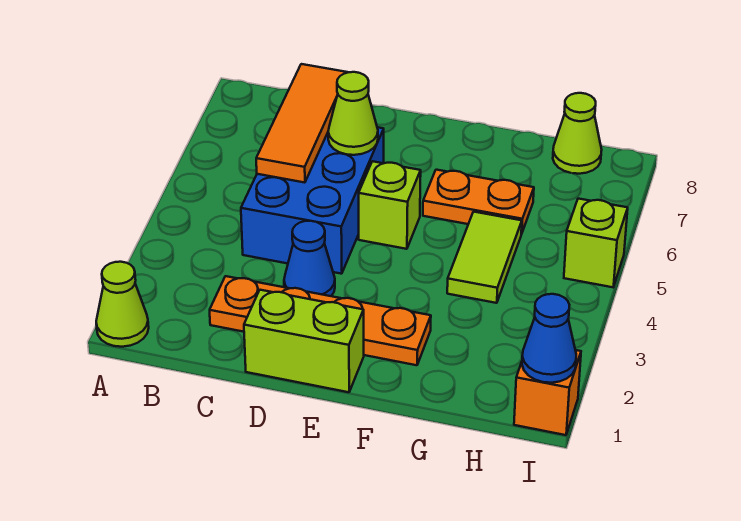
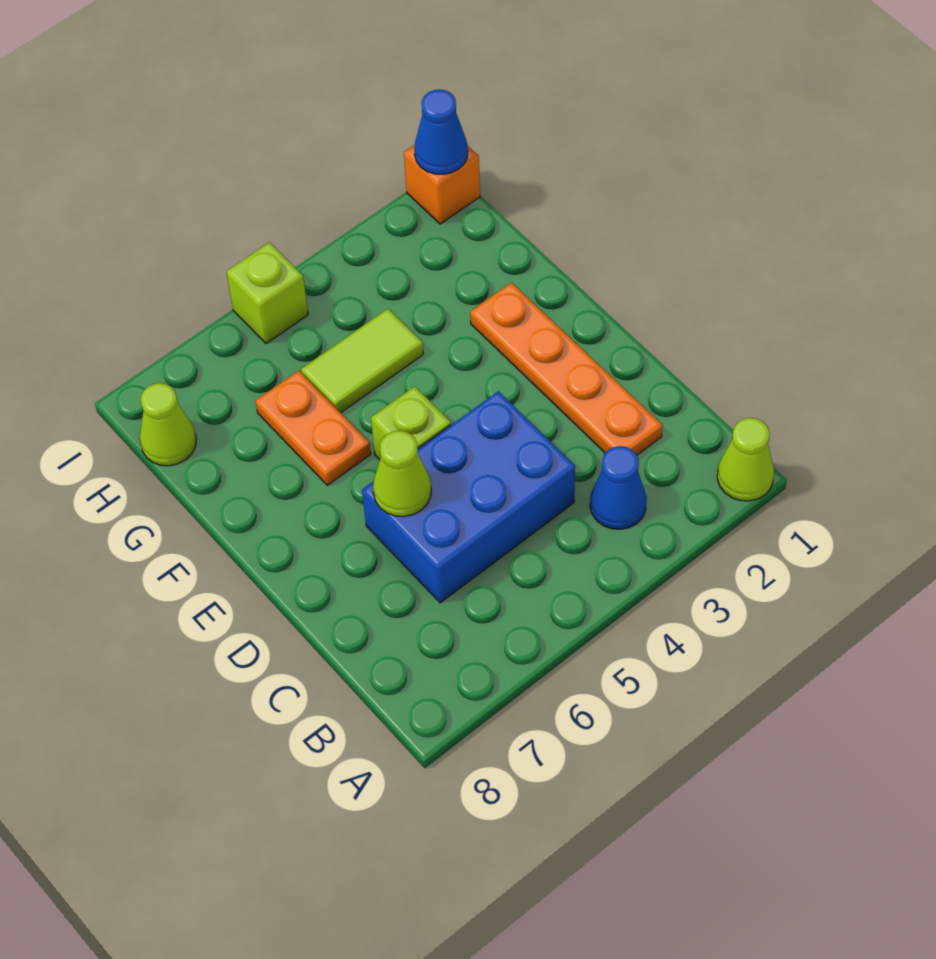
orange 1x3 tile [256,64,348,183] -> none
lime 1x2 brick [244,290,364,392] -> none
blue 1x1 cone [284,221,335,296] -> blue 1x1 cone moved to [590,446,647,529]

